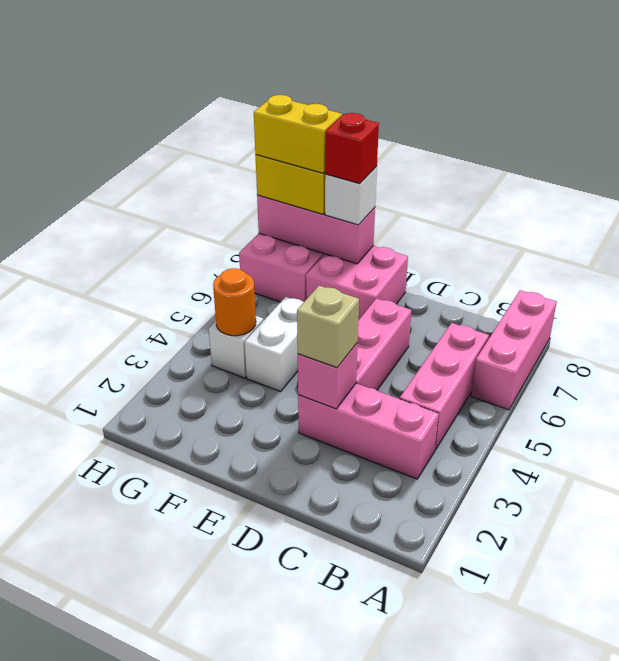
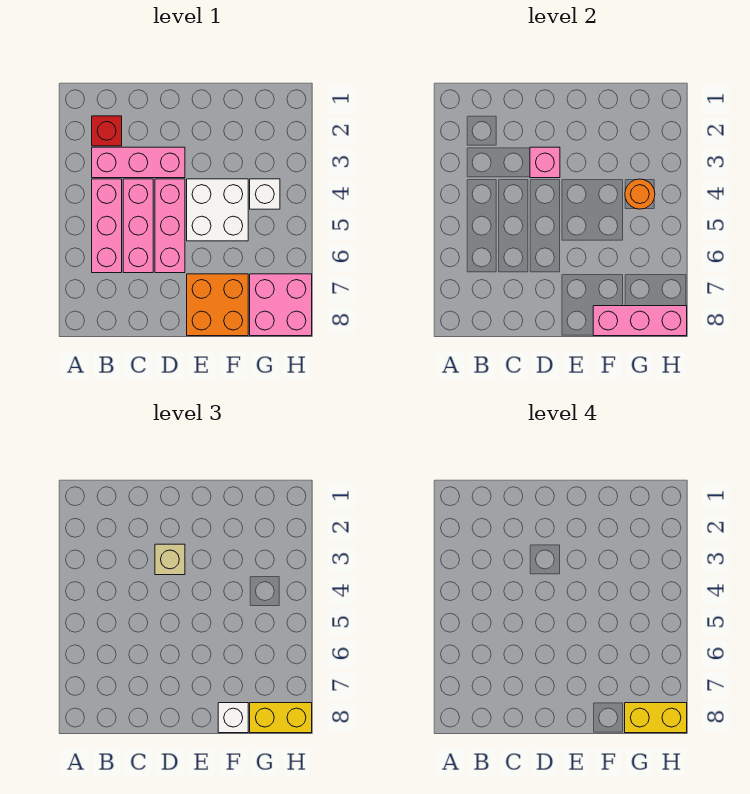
pink 1x3 brick [471,290,557,410] -> pink 1x3 brick moved to [123,179,153,273]
pink 2x2 brick [306,246,408,320] -> orange 2x2 brick [187,274,248,336]
white 1x2 brick [245,297,304,391] -> white 2x2 brick [187,179,248,241]
red 1x1 brick [325,113,379,184] -> red 1x1 brick moved to [92,116,122,146]

